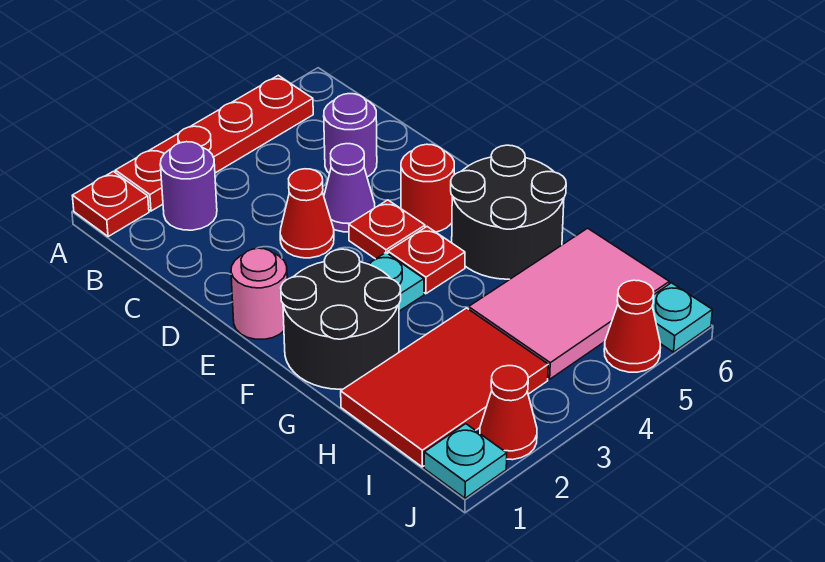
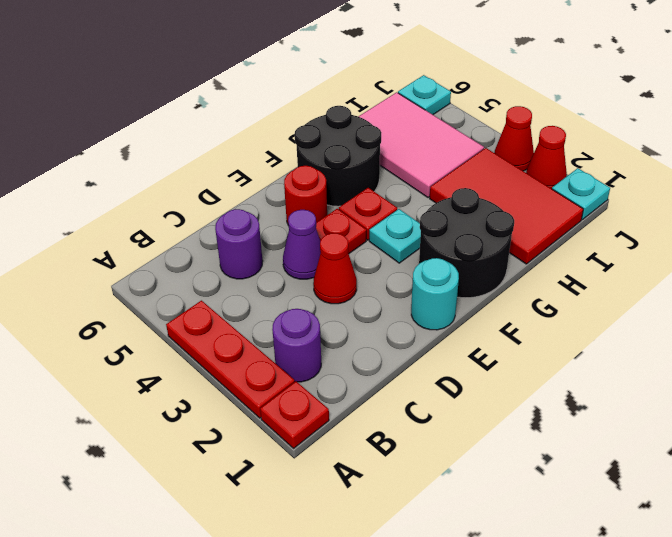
red 1x4 plate [115,75,313,211] -> red 1x3 plate [166,301,295,418]
pink 1x1 round brick [231,248,287,339] -> cyan 1x1 round brick [411,258,459,330]
red 1x1 cone [604,280,660,372] -> red 1x1 cone moved to [494,106,534,171]

